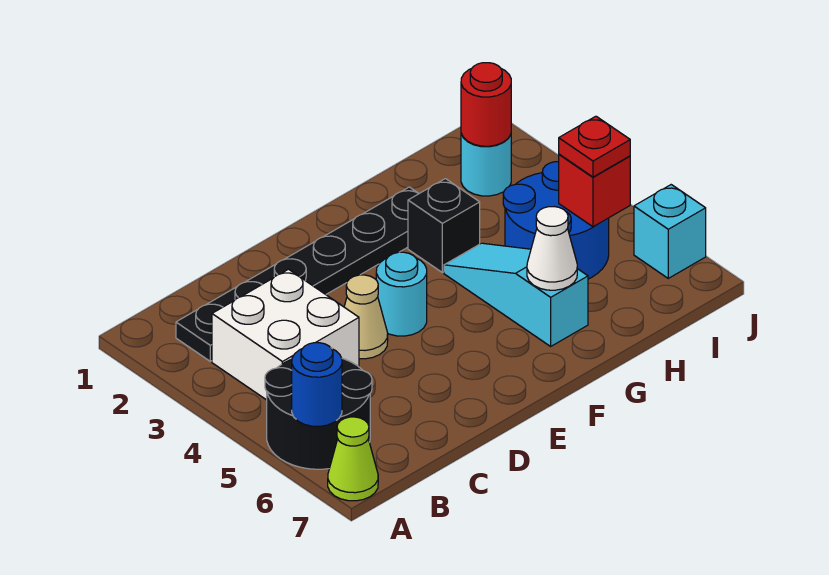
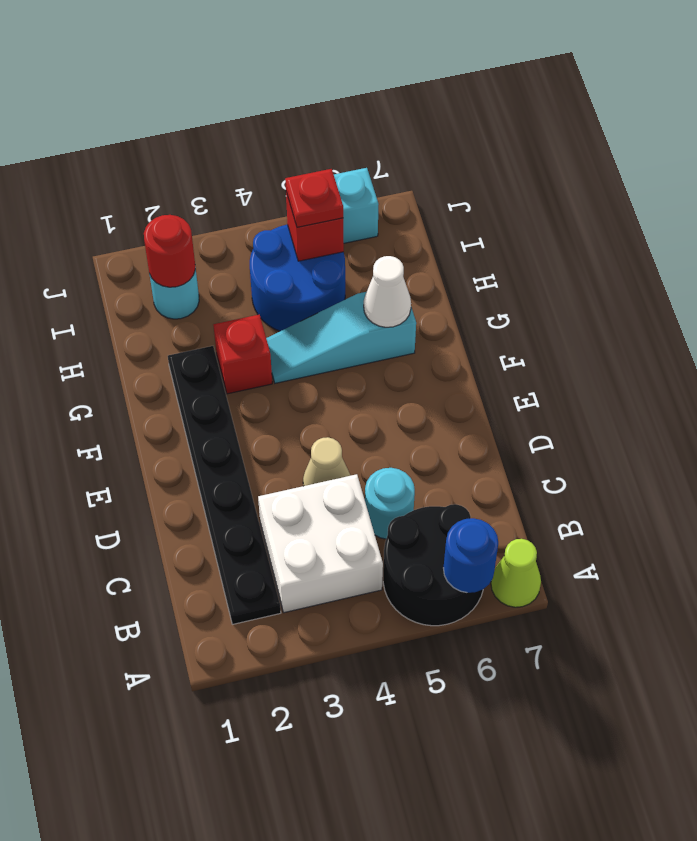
cyan 1x1 round brick [376,252,427,336] -> cyan 1x1 round brick moved to [365,468,415,539]
black 1x1 brick [408,179,480,273] -> red 1x1 brick [213,315,272,394]

